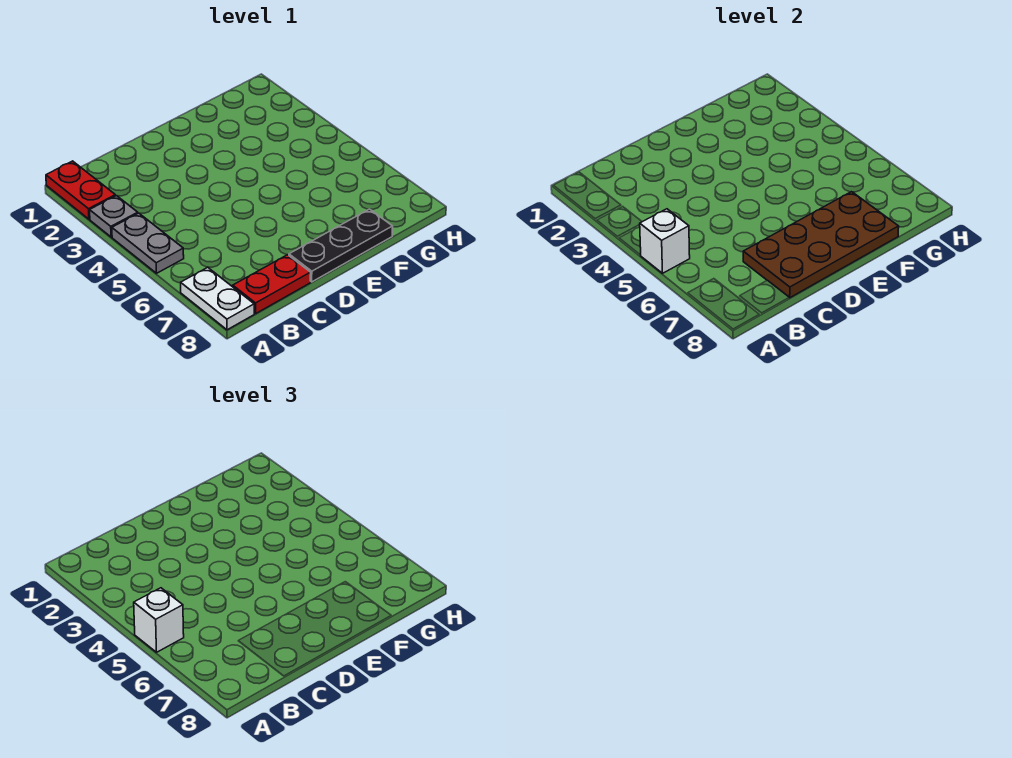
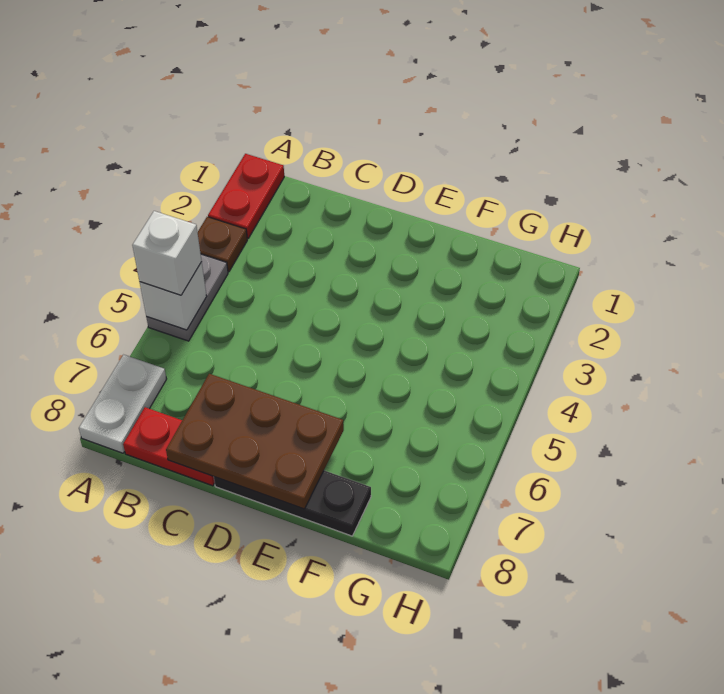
grey 1x1 plate [90,196,138,237] -> brown 1x1 plate [198,217,247,272]
brown 2x4 plate [743,192,899,298] -> brown 2x3 plate [166,374,344,509]

